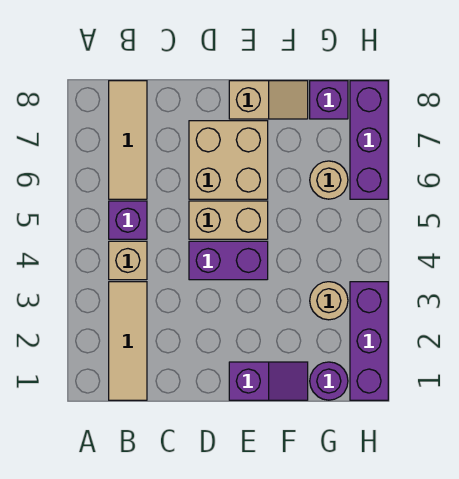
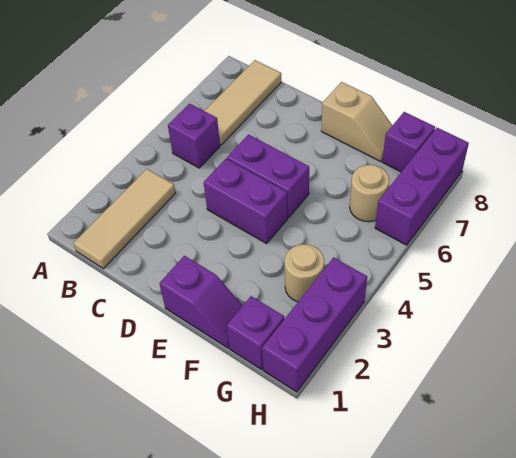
tan 1x1 brick [109,241,147,280] -> none
tan 1x2 brick [189,201,268,239] -> purple 1x2 brick [227,135,309,218]
tan 2x2 brick [189,121,268,199] -> none
purple 1x1 round brick [310,362,348,400] -> purple 1x1 brick [227,296,284,370]

